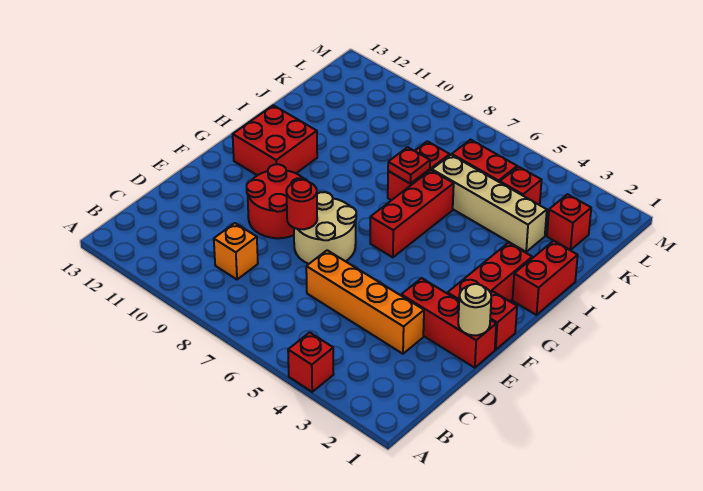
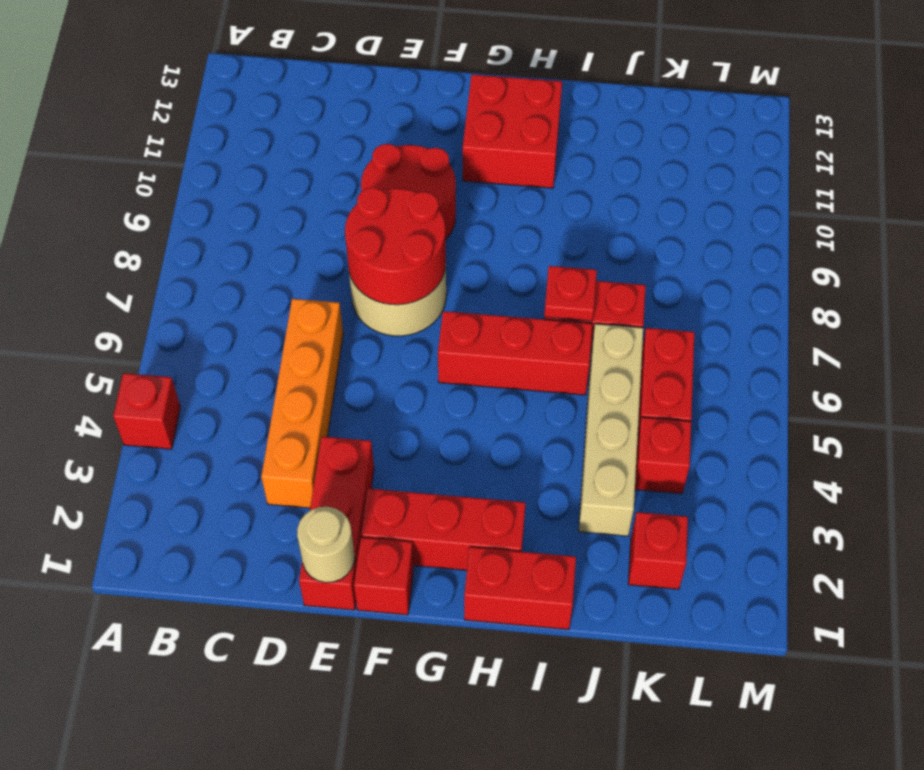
orange 1x1 brick [214,223,258,279] -> none
red 1x1 round brick [286,180,317,229] -> red 2x2 round brick [345,188,446,305]

